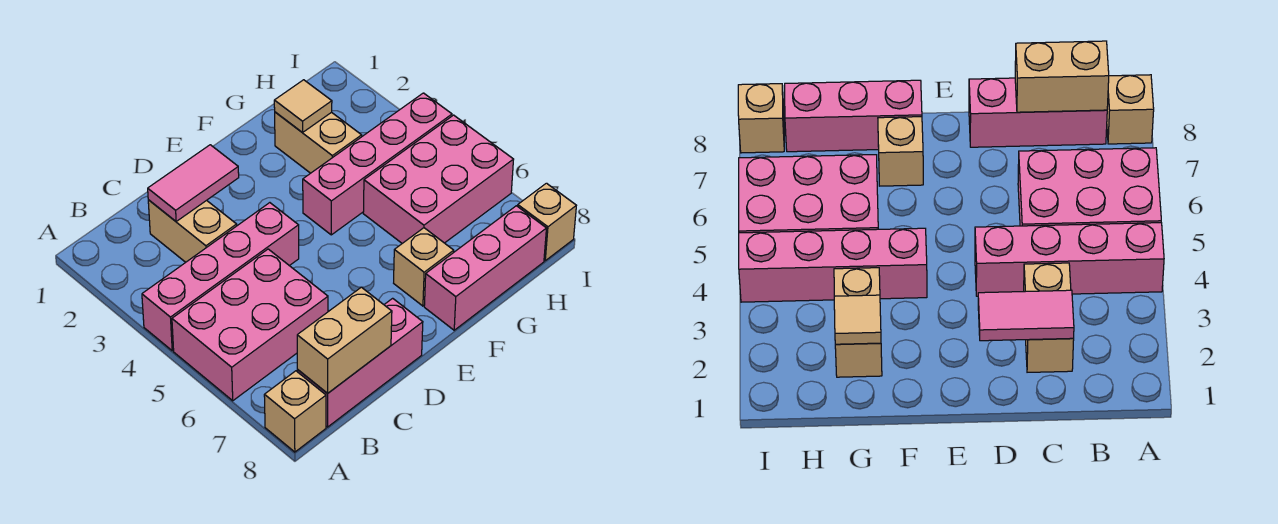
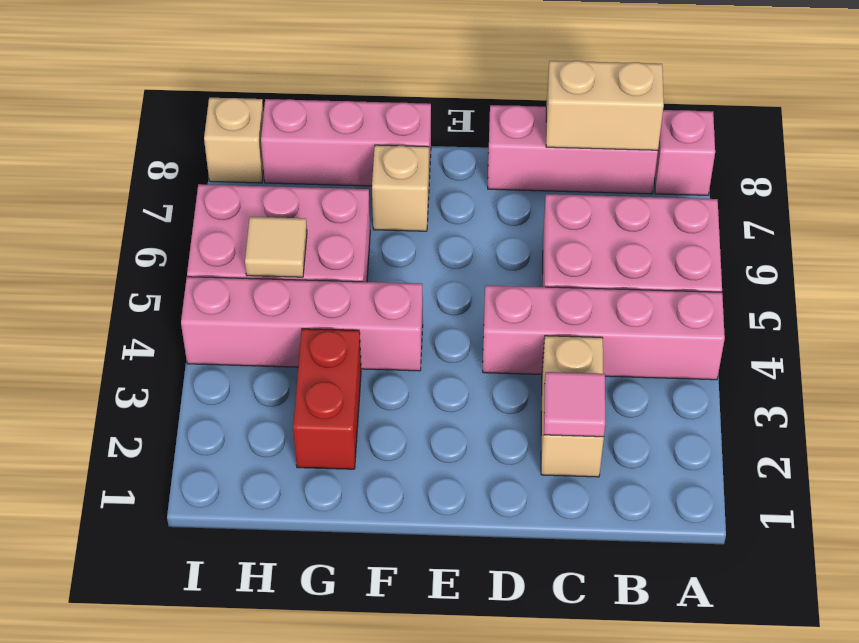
tan 1x1 brick [264,371,326,452] -> pink 1x1 brick [655,110,715,195]
pink 1x2 tile [148,145,239,221] -> pink 1x1 tile [544,372,605,437]
tan 1x2 brick [275,112,362,173] -> red 1x2 brick [293,329,361,469]
tan 1x1 tile [274,80,332,133] -> tan 1x1 tile moved to [245,217,307,277]

